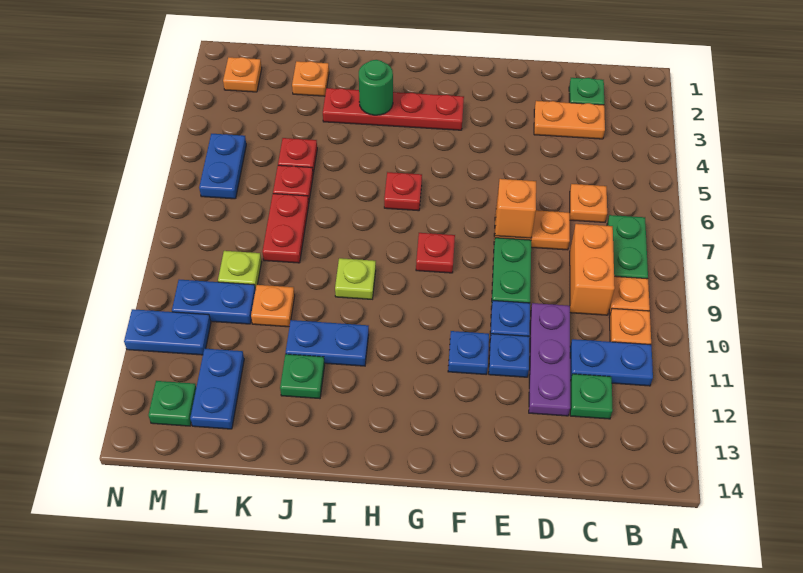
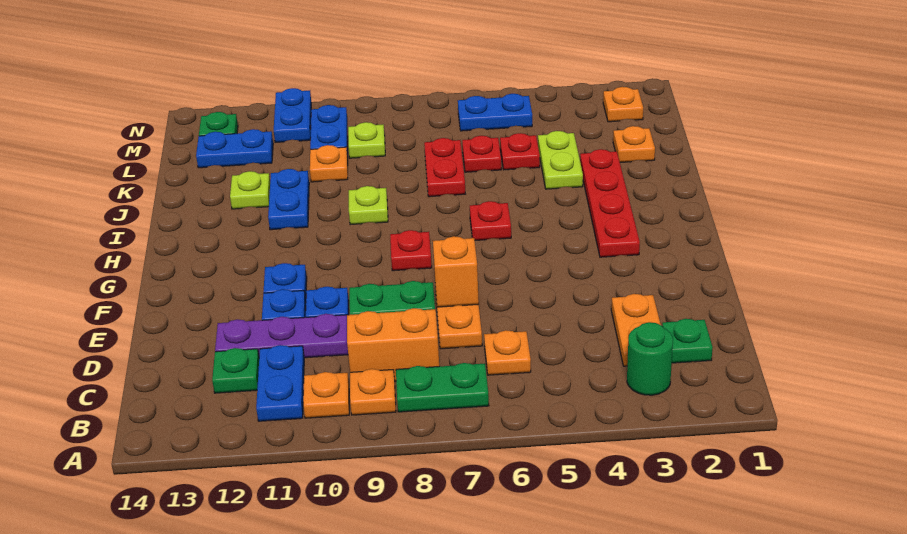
green 1x1 round brick [359,60,393,115] -> green 1x1 round brick moved to [627,322,673,395]
none -> lime 1x2 plate [538,131,583,189]
green 1x1 plate [280,354,325,399] -> lime 1x1 plate [230,171,270,209]
red 1x2 plate [262,194,309,263] -> red 1x2 plate turned to [424,138,465,197]

